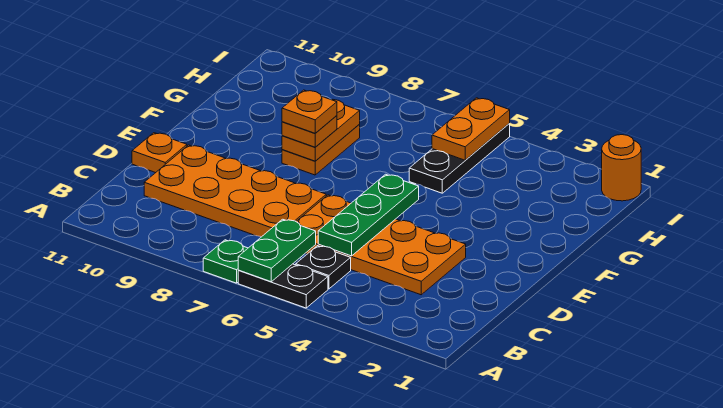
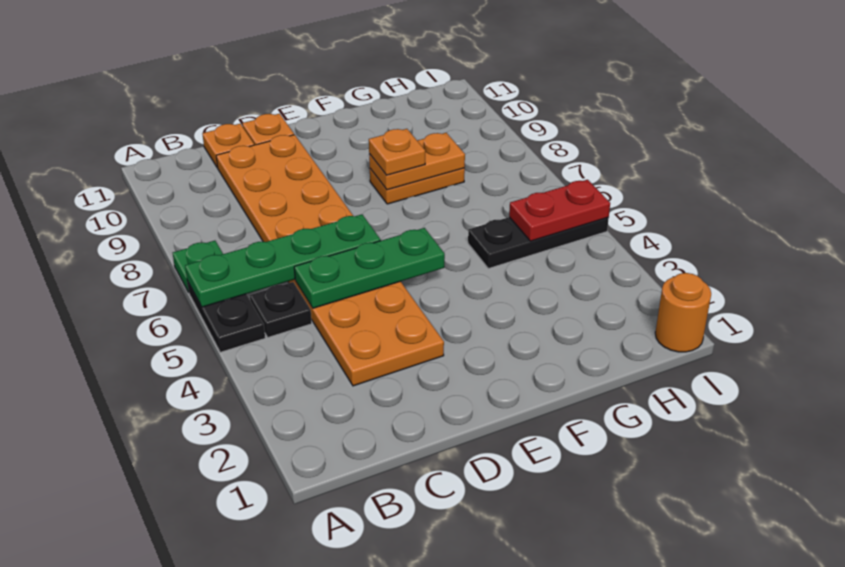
green 1x2 plate [238,219,316,282] -> green 1x4 plate [185,214,381,307]
orange 1x1 plate [282,90,337,133] -> orange 1x1 plate moved to [203,124,254,168]
orange 1x2 plate [432,98,510,160] -> red 1x2 plate [509,180,610,241]

